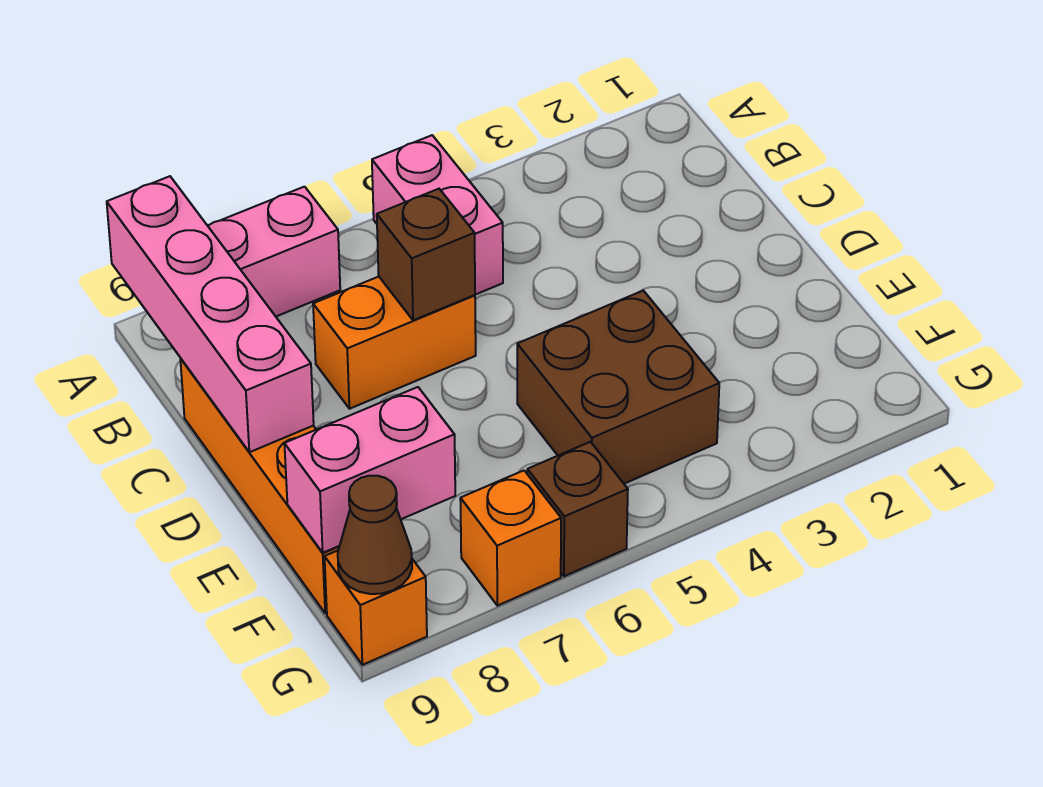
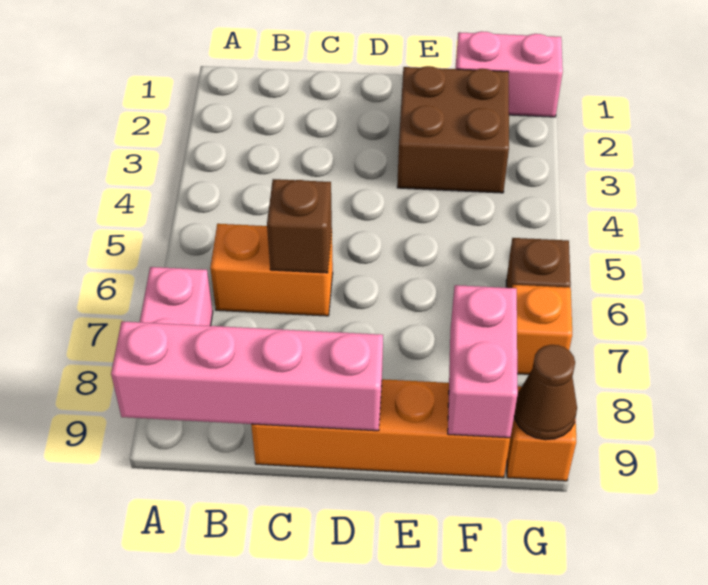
pink 1x2 brick [372,135,503,295] -> pink 1x2 brick moved to [455,31,563,117]
orange 1x2 brick [313,277,476,409] -> orange 1x2 brick turned to [210,224,333,316]
brown 2x2 brick [517,291,719,484] -> brown 2x2 brick moved to [397,66,509,193]

